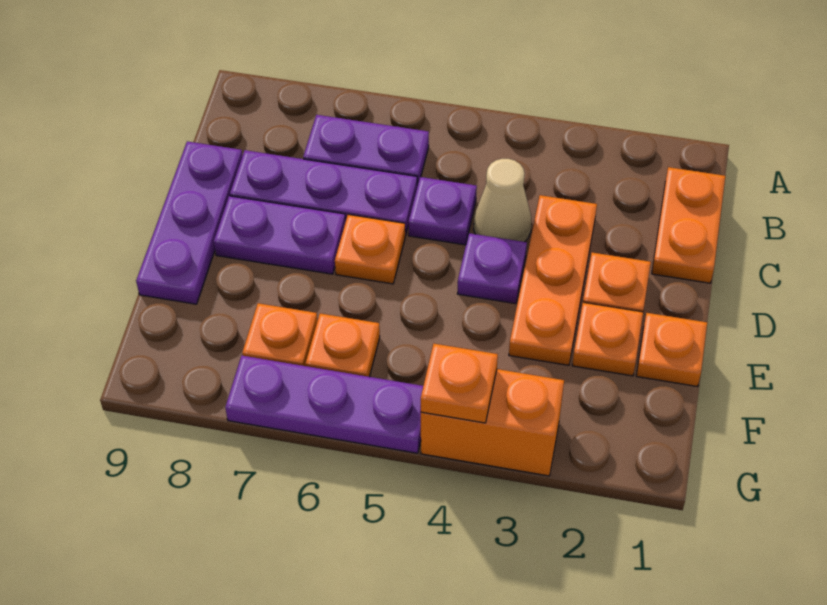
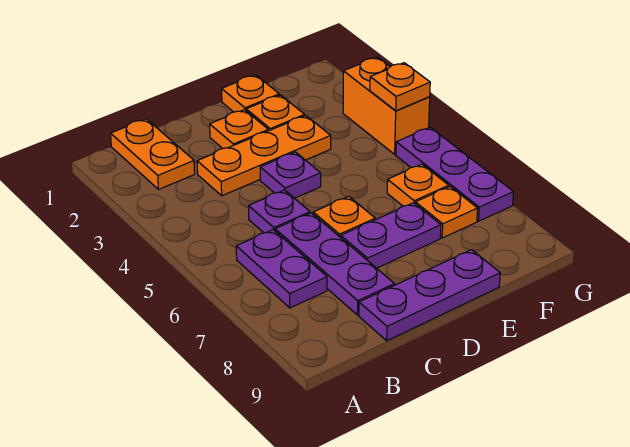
orange 1x2 plate [652,167,725,283] -> orange 1x2 plate turned to [111,119,195,189]
tan 1x1 cone [474,159,531,242] -> none
purple 1x2 plate [214,196,345,274] -> purple 1x2 plate turned to [341,203,441,268]

